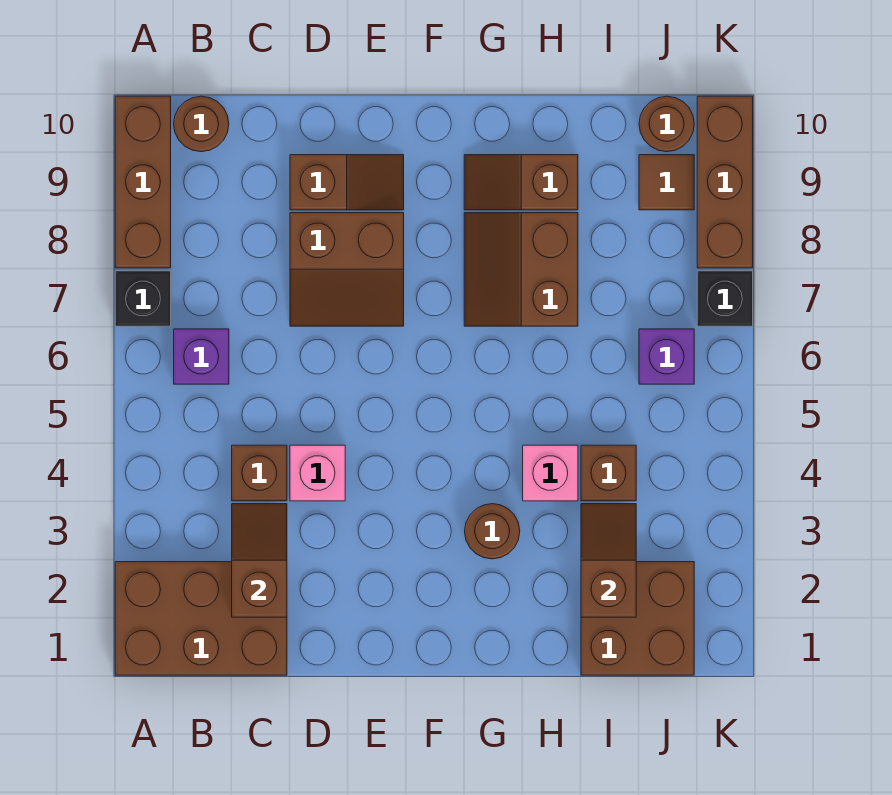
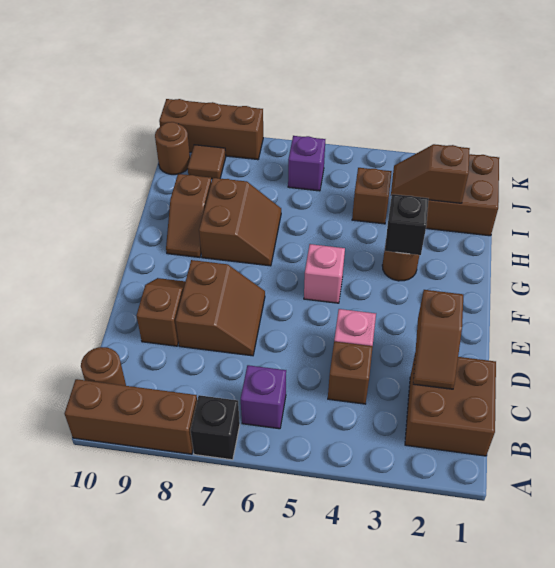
brown 2x3 brick [115,562,287,675] -> brown 2x2 brick [405,356,496,456]
brown 1x2 slope [232,504,287,617] -> brown 1x2 slope turned to [413,290,463,389]
brown 2x2 slope [464,213,578,326] -> brown 2x2 slope turned to [199,178,281,266]
pink 1x1 brick [523,445,578,501] -> pink 1x1 brick moved to [304,244,345,303]
black 1x1 brick [697,271,753,326] -> black 1x1 brick moved to [385,194,428,255]

